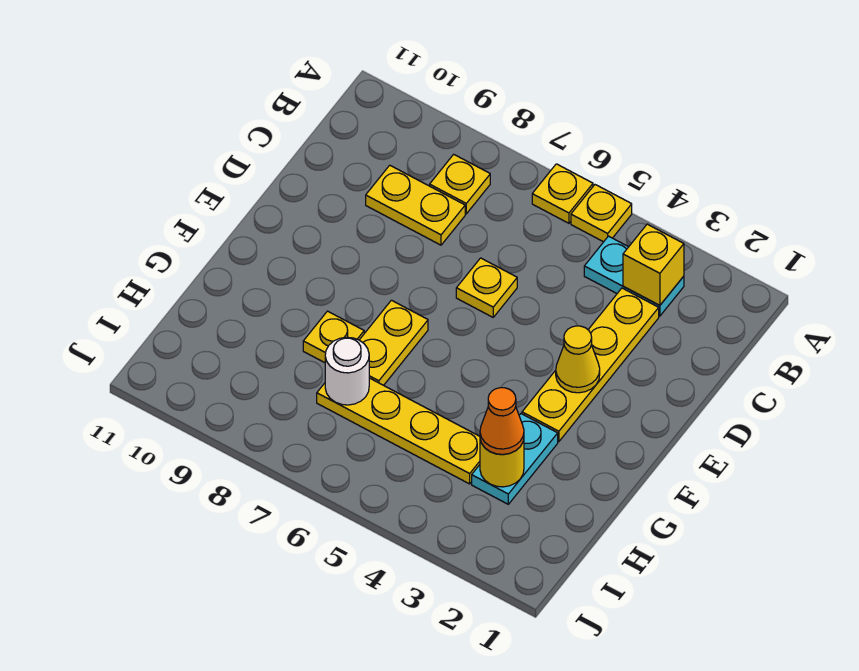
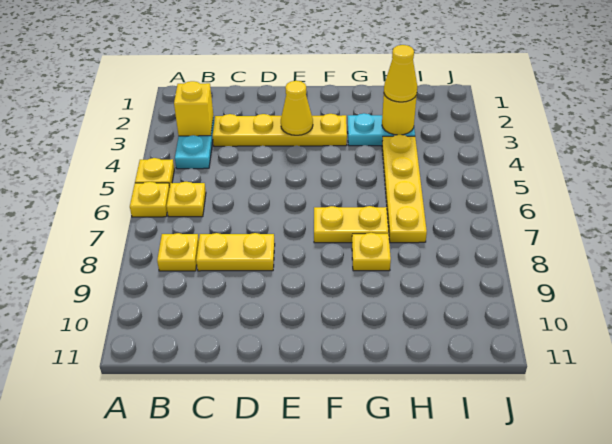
yellow 1x2 plate [366,165,465,245] -> yellow 1x2 plate turned to [196,233,275,271]
yellow 1x1 plate [456,258,517,317] -> yellow 1x1 plate moved to [167,182,206,217]
orange 1x1 cone [480,388,524,454] -> yellow 1x1 cone [384,45,417,102]
white 1x1 round brick [325,337,369,405] -> none

